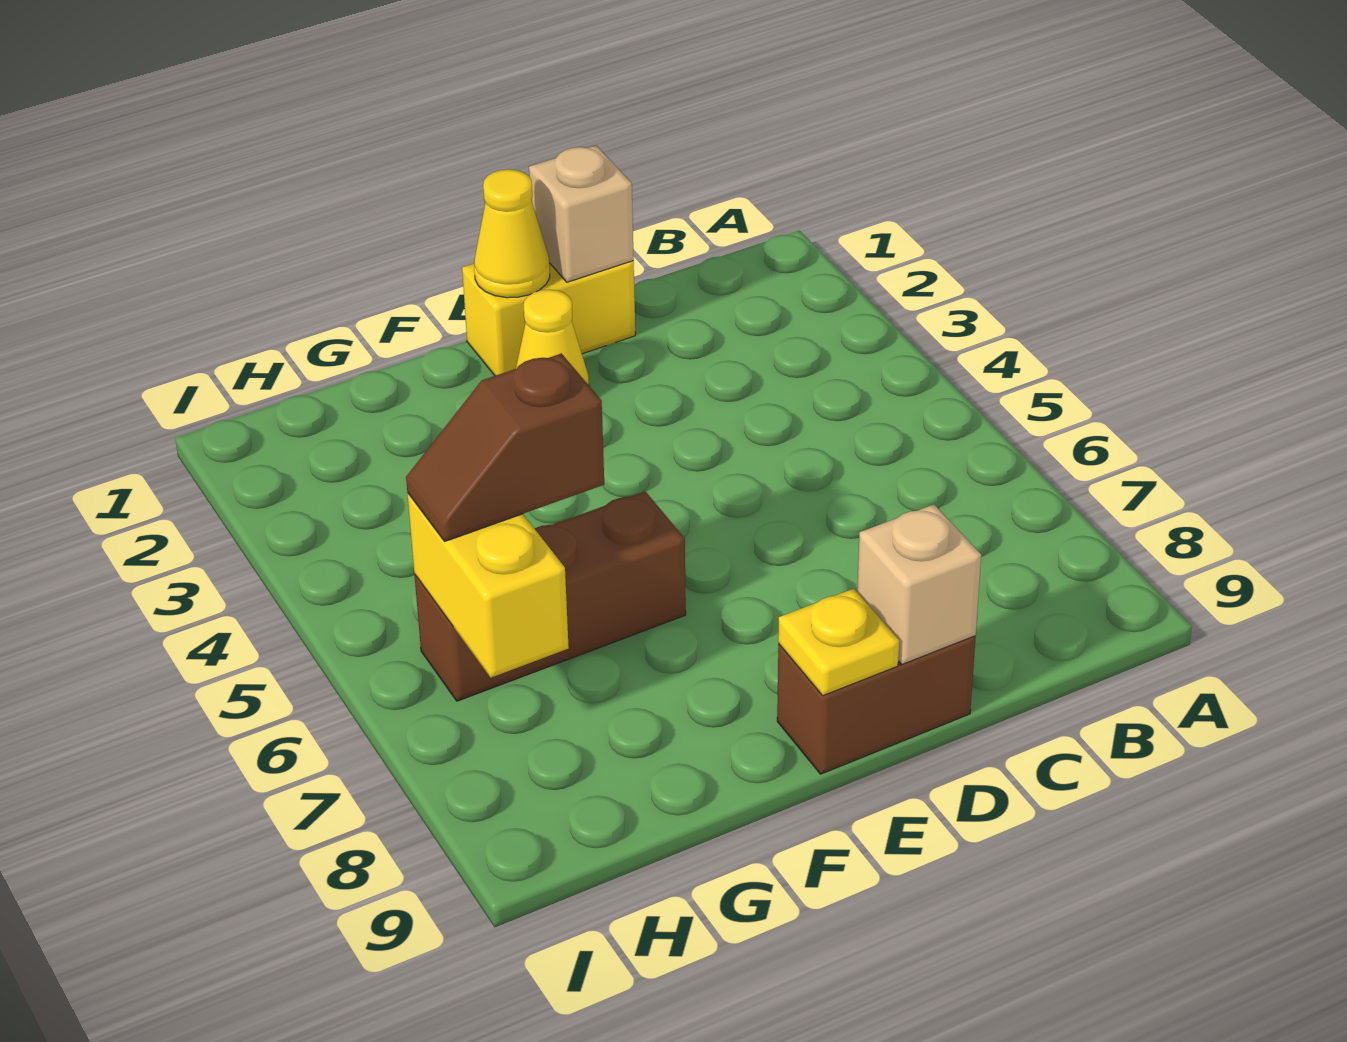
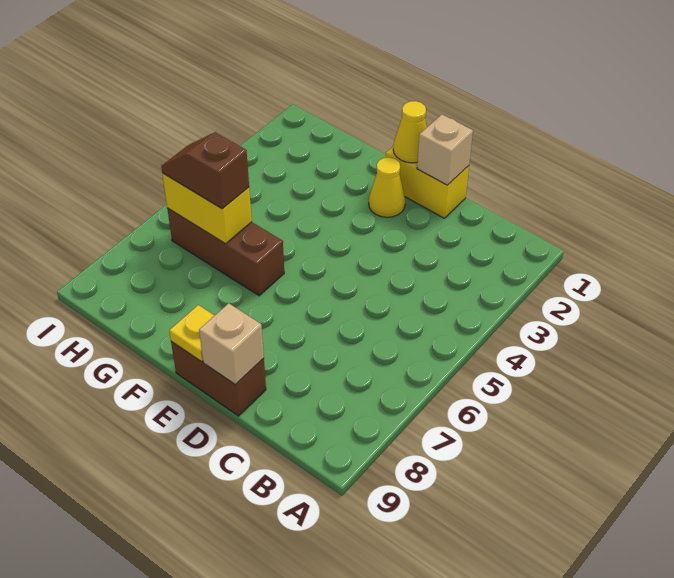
yellow 1x2 brick [407,493,569,677] -> yellow 1x2 brick turned to [162,173,252,244]

